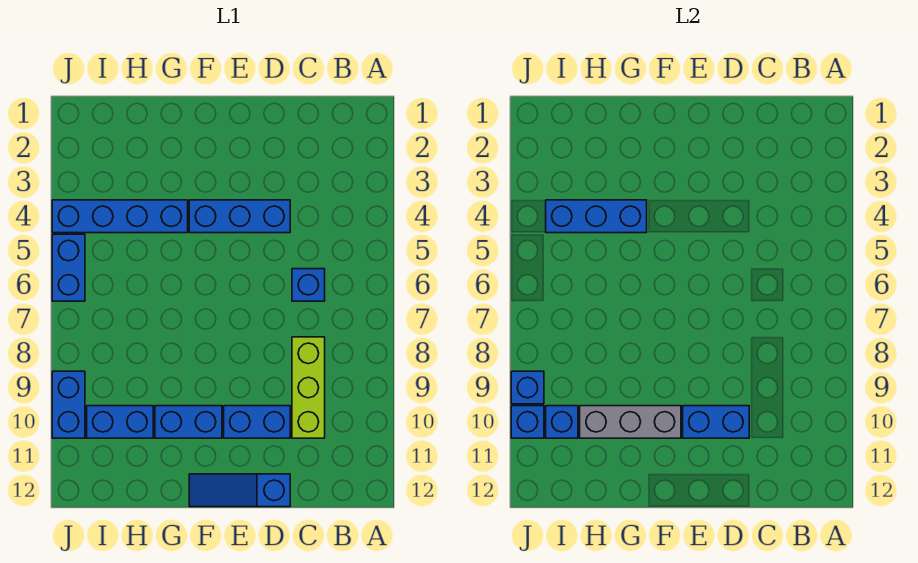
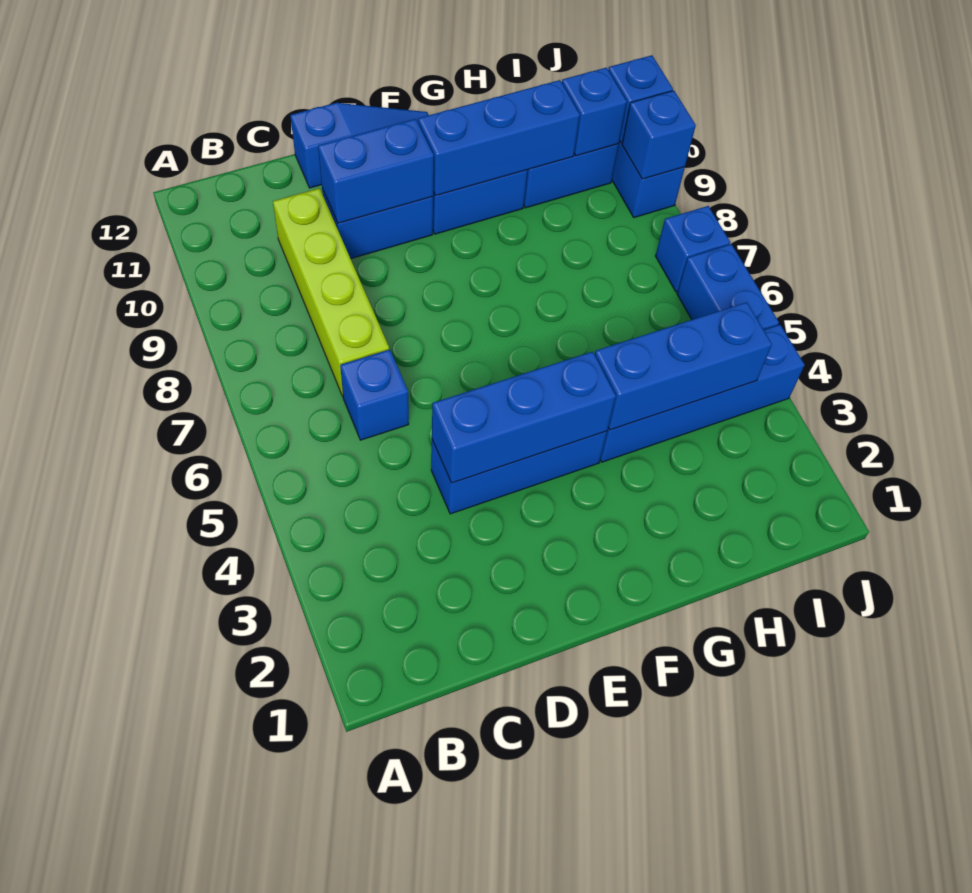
lime 1x3 brick [292,337,325,438] -> lime 1x4 brick [273,188,389,396]
none -> blue 1x3 brick [432,352,616,483]
grey 1x3 brick [580,406,681,438] -> blue 1x3 brick [418,80,580,196]
none -> blue 1x1 brick [656,206,730,292]

